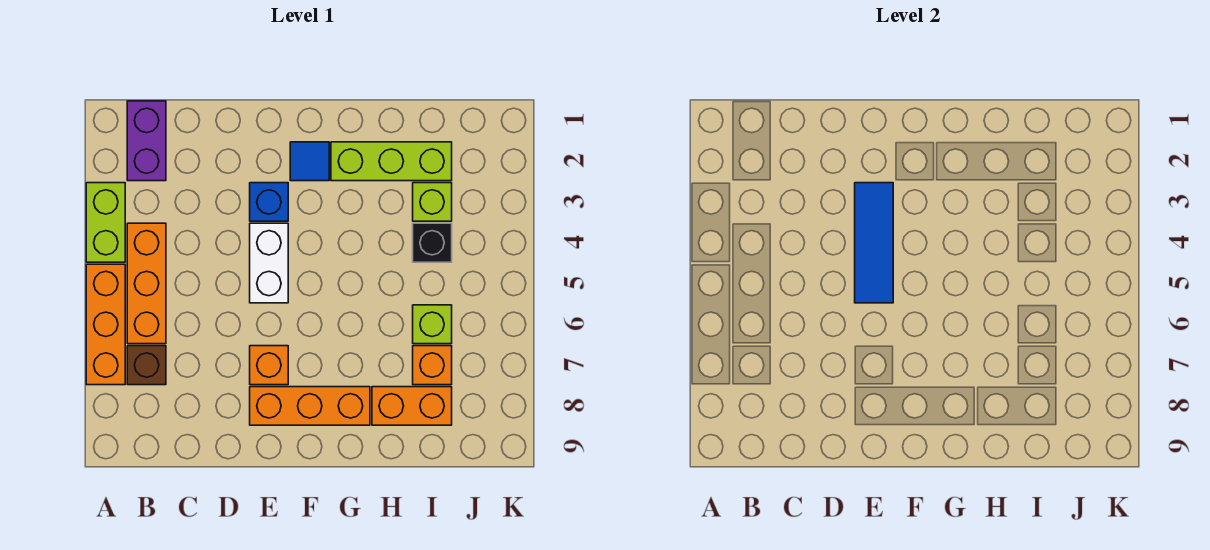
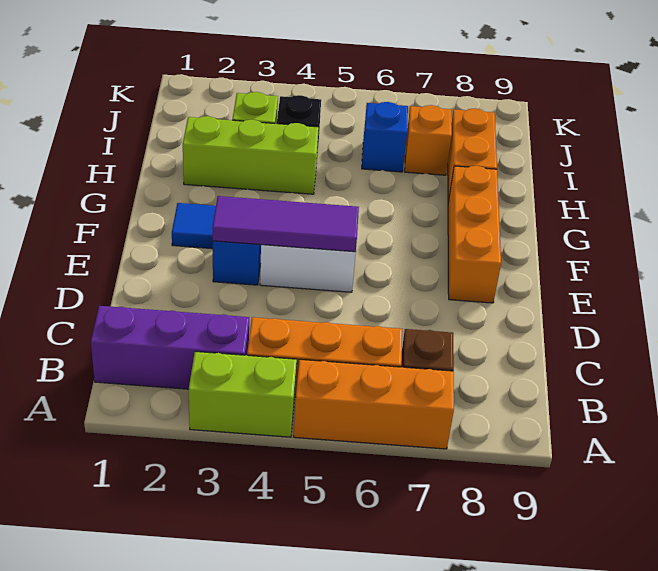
purple 1x2 brick [127,101,166,181] -> purple 1x3 brick [91,306,249,389]
blue 1x3 tile [855,183,893,303] -> purple 1x3 tile [212,196,359,252]
orange 1x1 brick [250,346,288,385] -> none
lime 1x3 brick [331,142,452,181] -> lime 1x3 brick turned to [183,116,319,194]
lime 1x1 brick [413,305,452,344] -> blue 1x1 brick [362,102,408,172]

